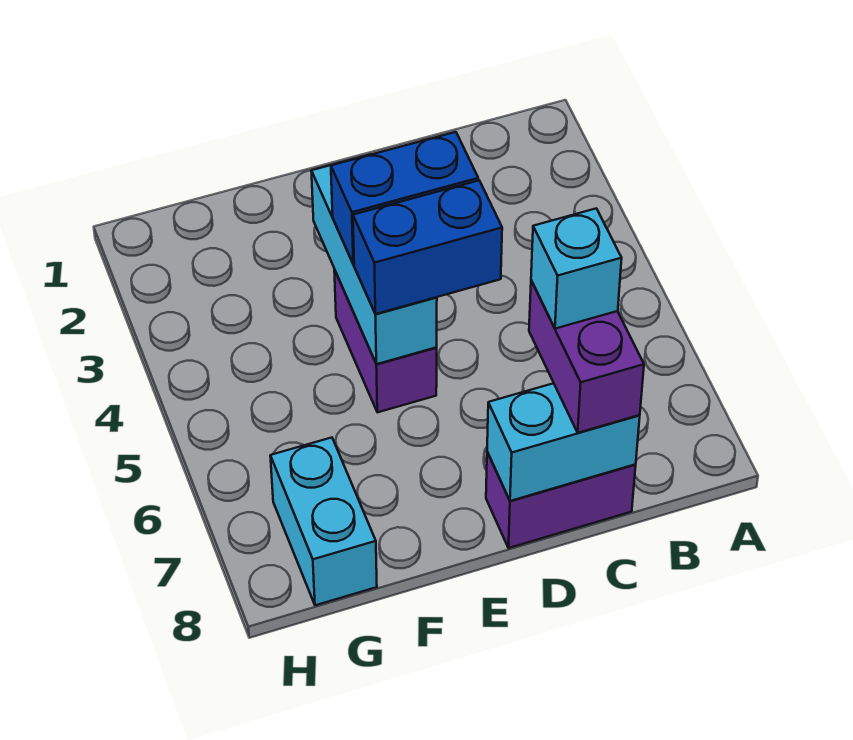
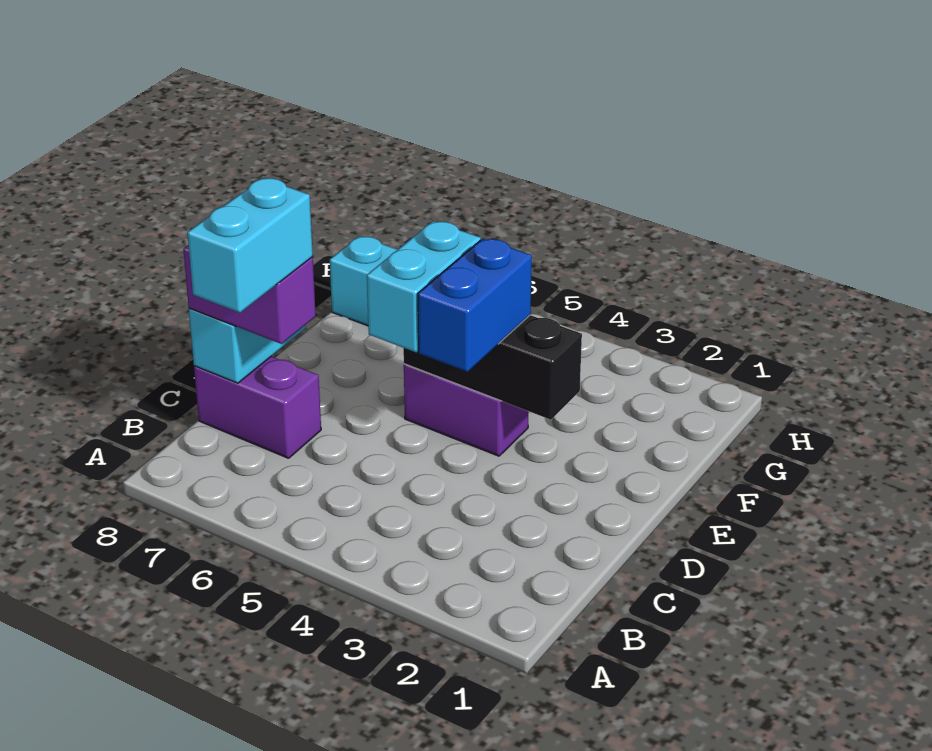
cyan 1x1 brick [531,208,622,329] -> cyan 1x2 brick [187,178,313,313]
purple 1x2 brick [486,452,636,548] -> purple 1x2 brick turned to [194,356,321,458]
blue 1x2 brick [353,180,502,314] -> cyan 1x2 brick [367,221,481,352]
cyan 1x3 brick [311,154,437,364] -> black 1x3 brick [403,315,582,420]

